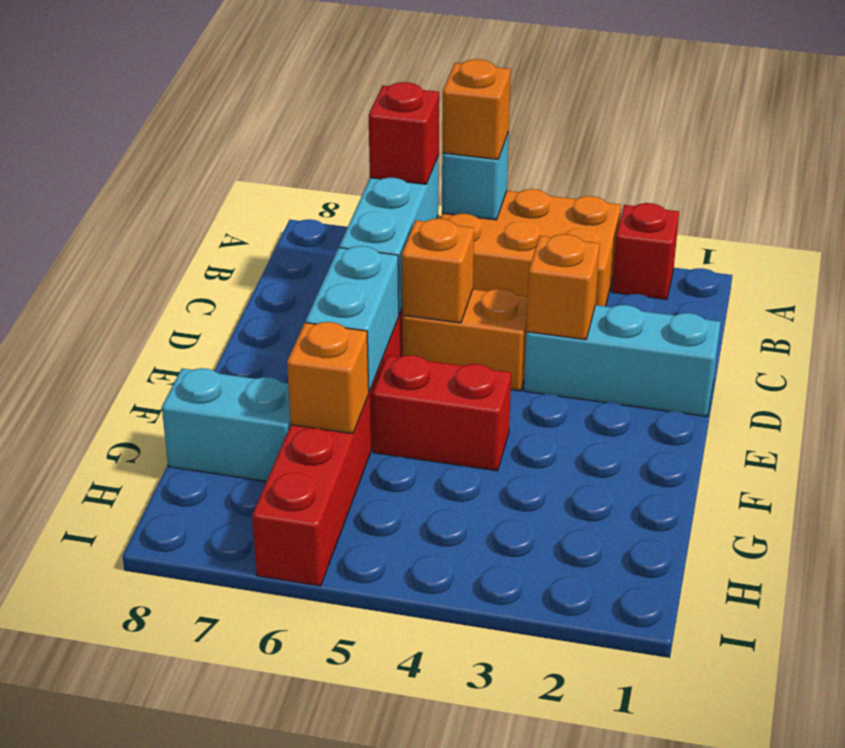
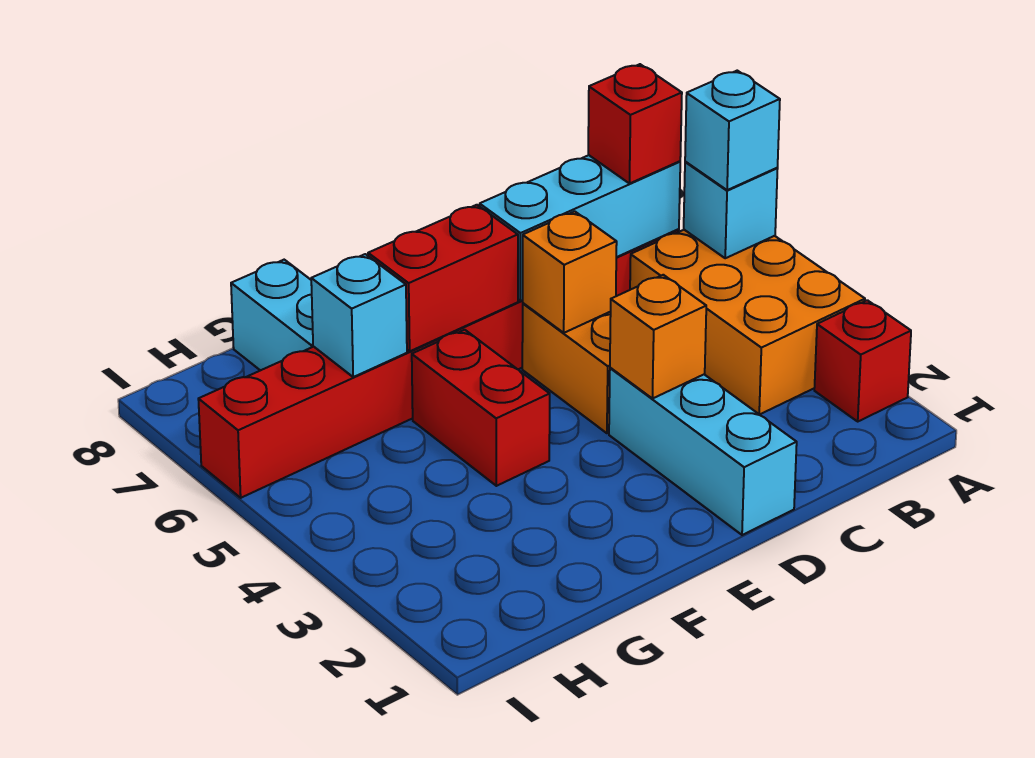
orange 1x1 brick [442,59,511,160] -> cyan 1x1 brick [685,71,780,190]
cyan 1x2 brick [306,246,399,391] -> red 1x2 brick [368,205,518,351]
orange 1x1 brick [287,322,369,434] -> cyan 1x1 brick [311,254,407,377]

